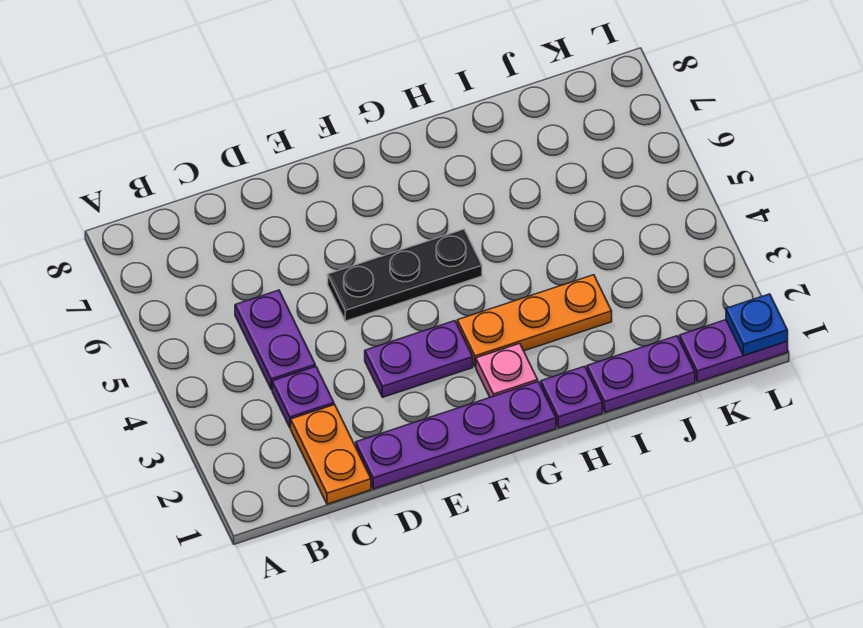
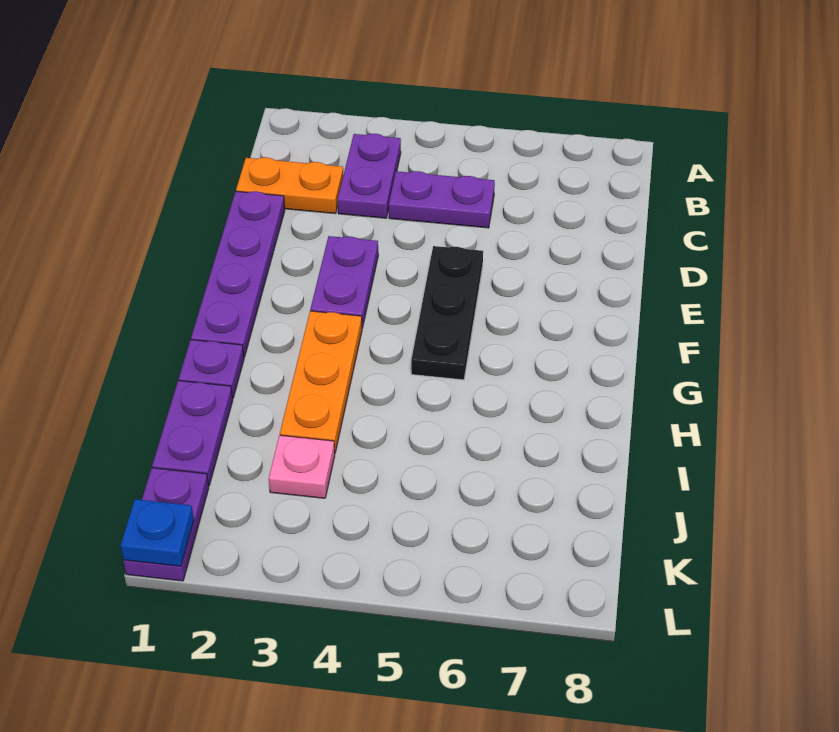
purple 1x1 plate [272,366,334,428] -> purple 1x2 plate [338,134,401,218]
pink 1x1 plate [476,344,538,397] -> pink 1x1 plate moved to [269,435,335,498]

